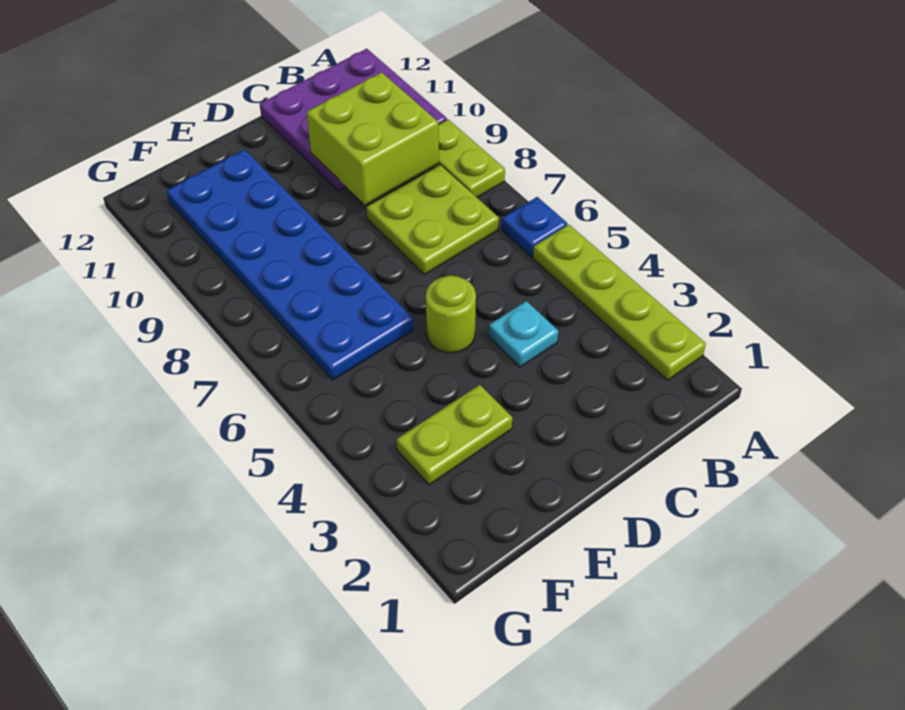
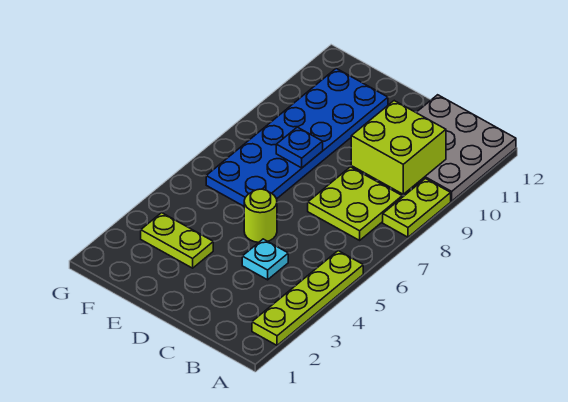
blue 1x1 plate [502,197,567,257] -> blue 1x1 plate moved to [276,127,323,168]
purple 3x3 plate [260,49,447,191] -> grey 3x3 plate [416,95,516,201]

